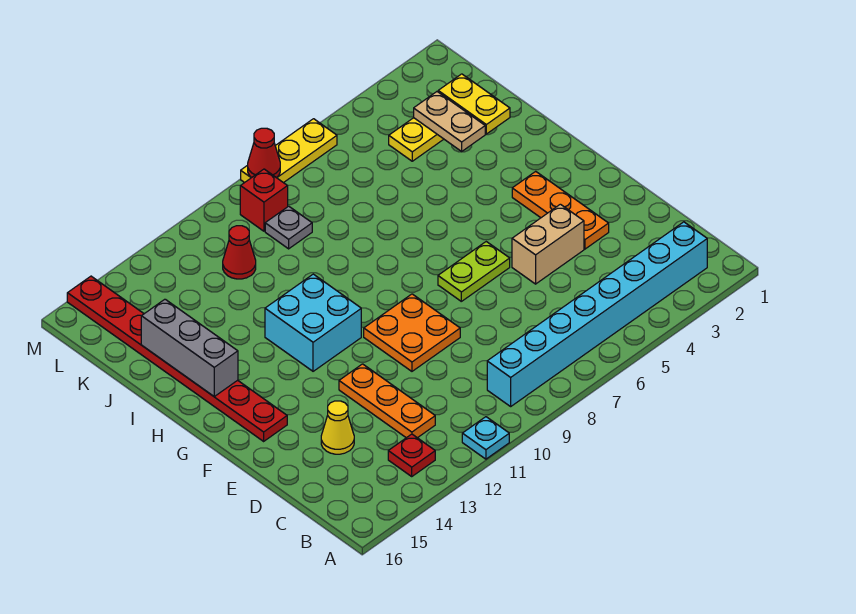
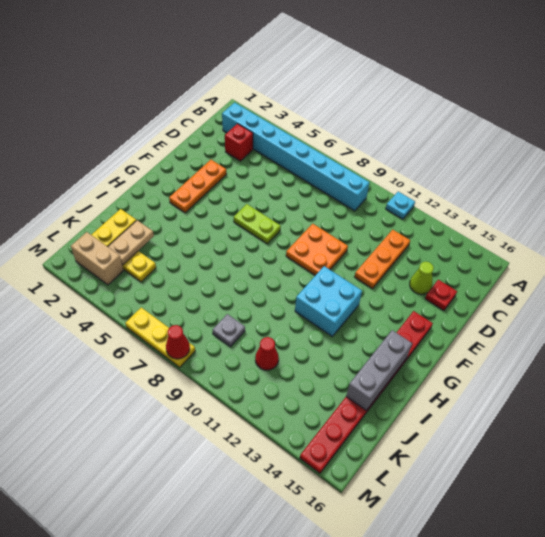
red 1x1 plate [388,434,435,476] -> red 1x1 plate moved to [425,280,457,311]
yellow 1x1 cone [321,401,354,454] -> lime 1x1 cone [410,262,434,294]
tan 1x2 brick [512,204,584,284] -> tan 1x2 brick moved to [71,232,123,285]
red 1x1 brick [240,169,288,231] -> red 1x1 brick moved to [225,124,253,161]

